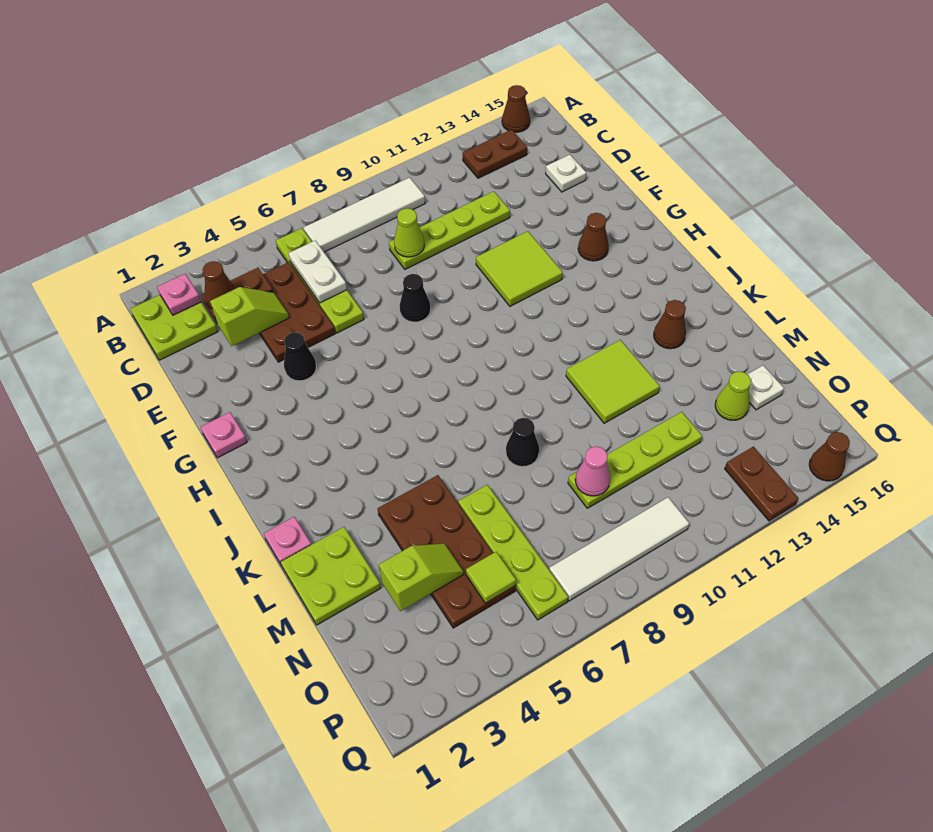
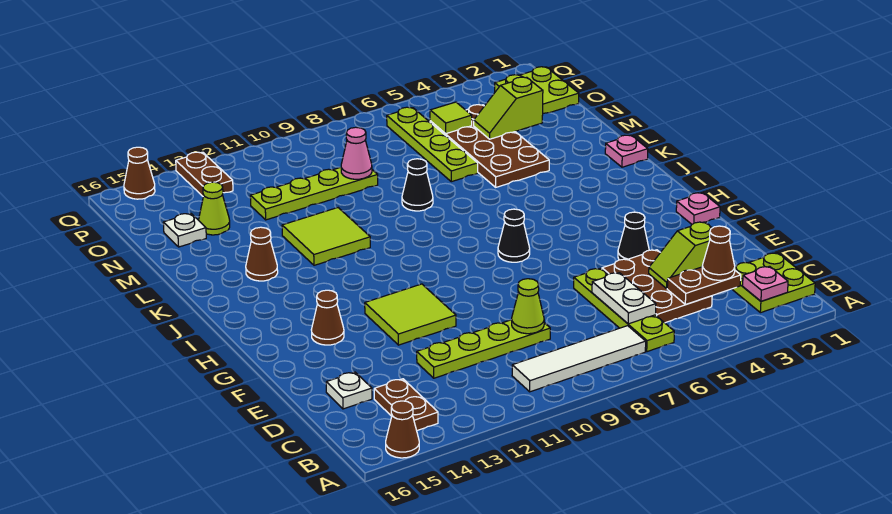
brown 1x2 plate [463,130,527,178] -> brown 1x2 plate turned to [374,379,438,431]
black 1x1 cone [400,274,431,322] -> black 1x1 cone moved to [498,209,530,262]
lime 2x2 plate [281,527,381,625] -> lime 2x2 plate moved to [495,67,579,113]
white 1x4 tile [549,497,689,601] -> none

